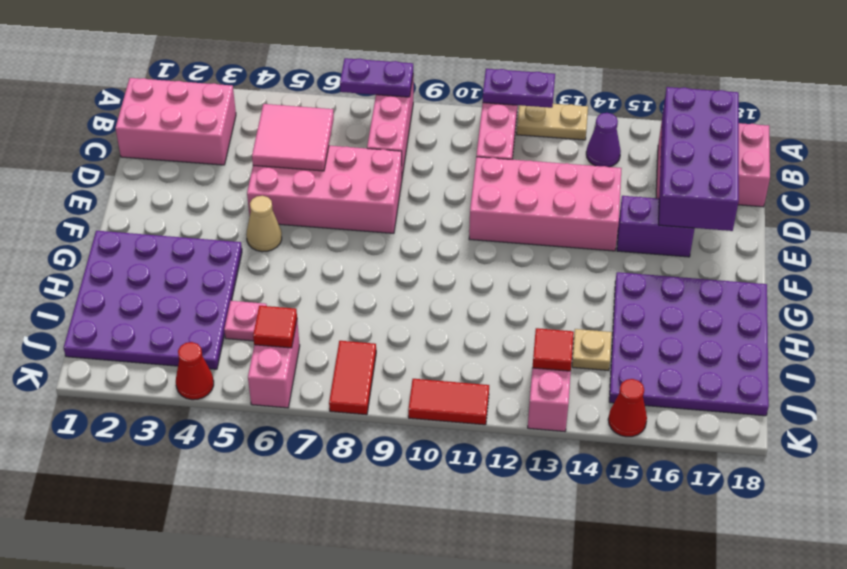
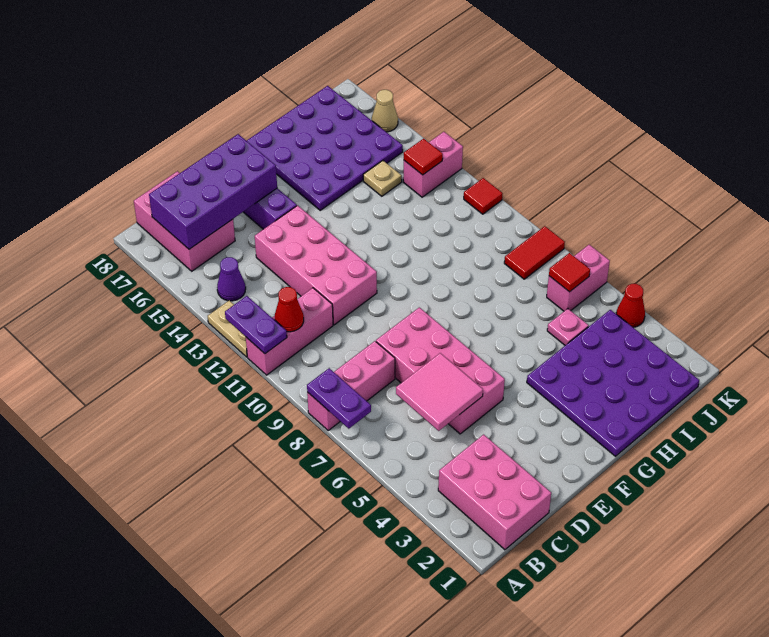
tan 1x1 cone [246,196,282,252] -> tan 1x1 cone moved to [372,90,398,132]
red 1x2 tile [408,379,489,425] -> red 1x1 tile [464,178,503,214]
red 1x1 cone [608,379,647,437] -> red 1x1 cone moved to [275,287,304,332]

